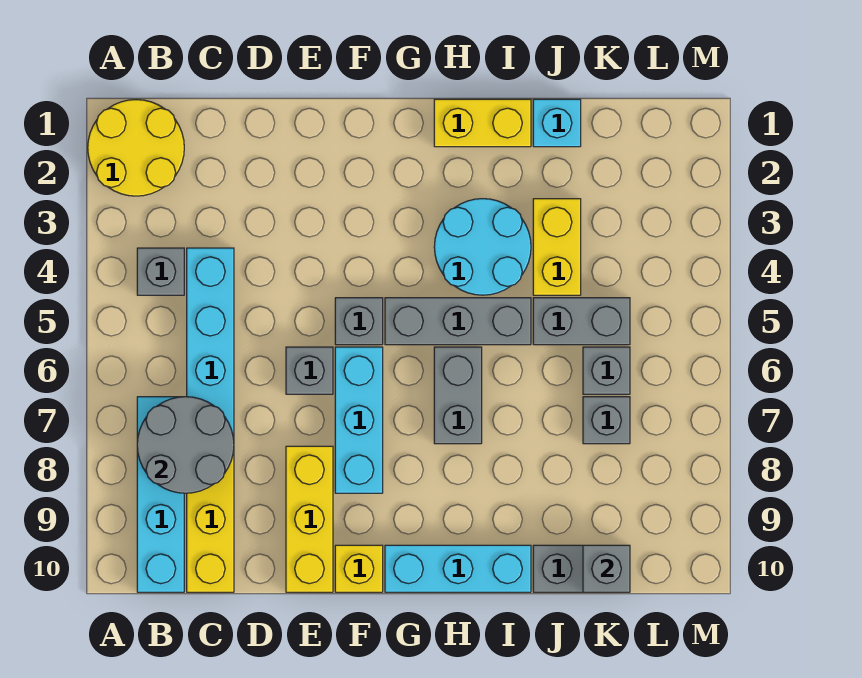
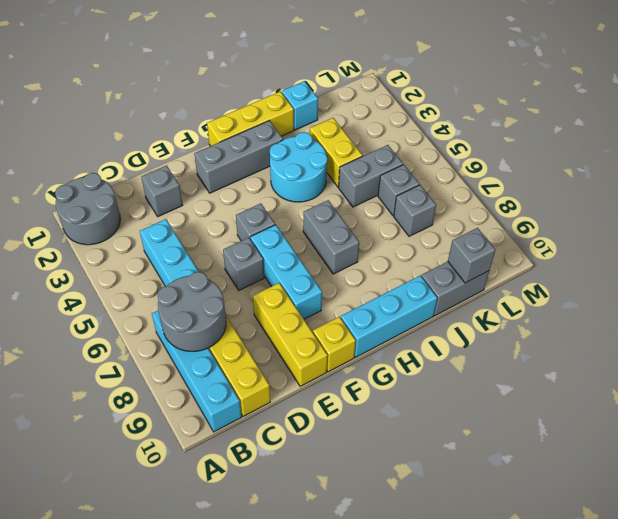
yellow 2x2 round brick [88,100,184,196] -> grey 2x2 round brick [55,173,120,245]
grey 1x1 brick [137,248,184,295] -> grey 1x1 brick moved to [141,166,182,216]
grey 1x3 brick [385,298,531,345] -> grey 1x3 brick moved to [194,121,283,193]
yellow 1x2 brick [434,99,531,147] -> yellow 1x3 brick [207,91,294,146]

